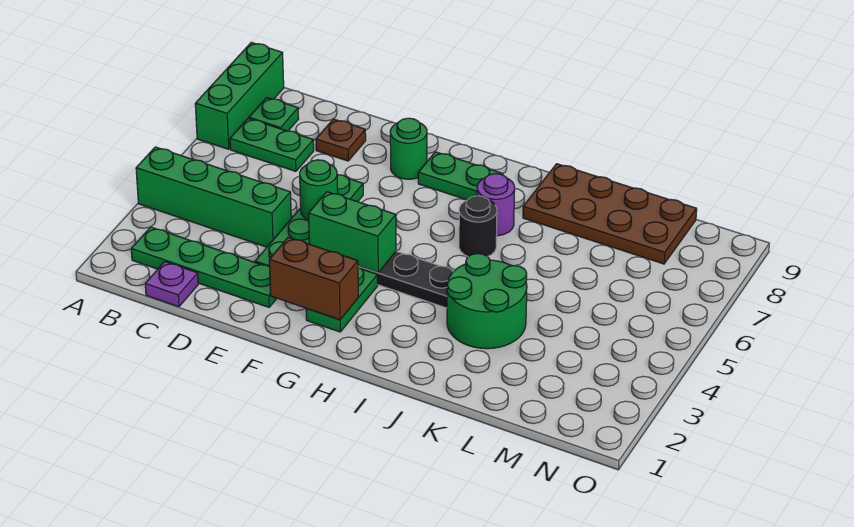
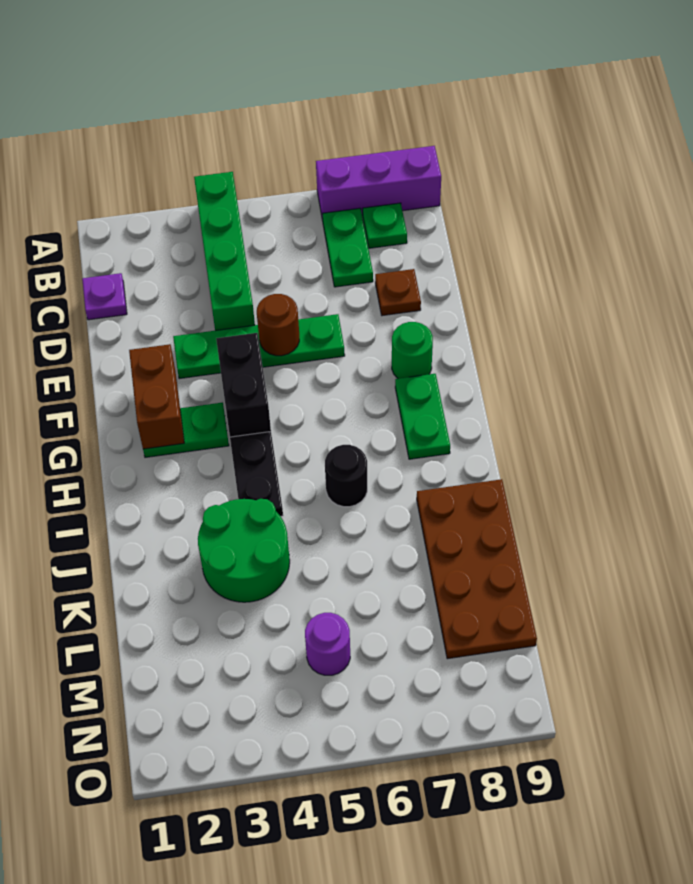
green 1x3 brick [195,42,284,149] -> purple 1x3 brick [316,146,441,220]
green 1x4 plate [131,227,277,307] -> none
green 1x1 round brick [300,160,338,220] -> brown 1x1 round brick [257,294,299,356]
green 1x2 brick [308,192,396,273] -> black 1x2 brick [216,333,271,437]
purple 1x1 round brick [477,174,515,236] -> purple 1x1 round brick moved to [305,613,350,675]

